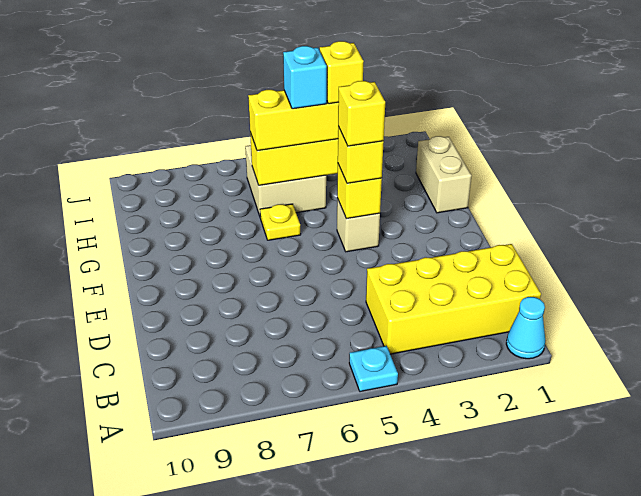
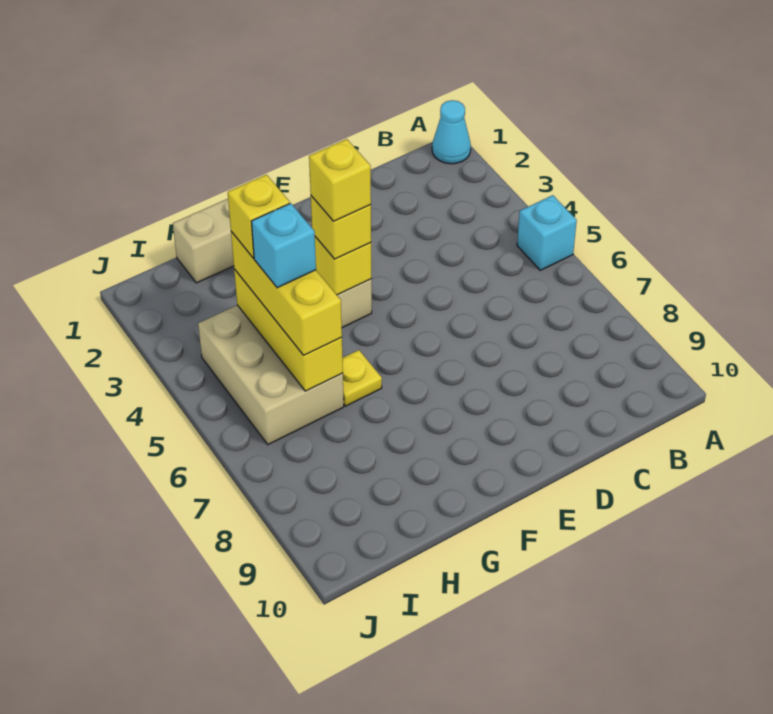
cyan 1x1 plate [349,346,398,392] -> cyan 1x1 brick [517,195,577,270]
yellow 2x4 brick [366,244,541,354] -> none
tan 2x2 brick [245,145,326,218] -> tan 2x3 brick [198,305,344,445]

